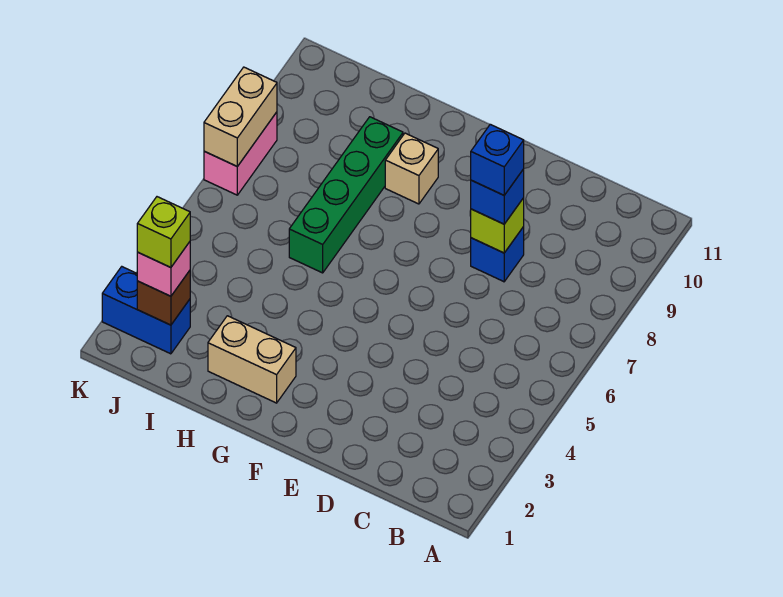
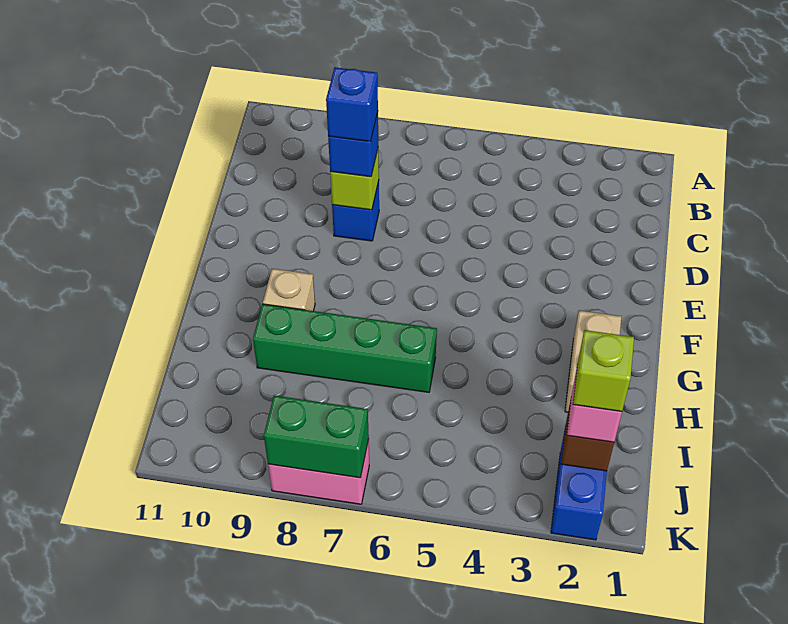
tan 1x2 brick [204,67,277,166] -> green 1x2 brick [264,395,369,478]

